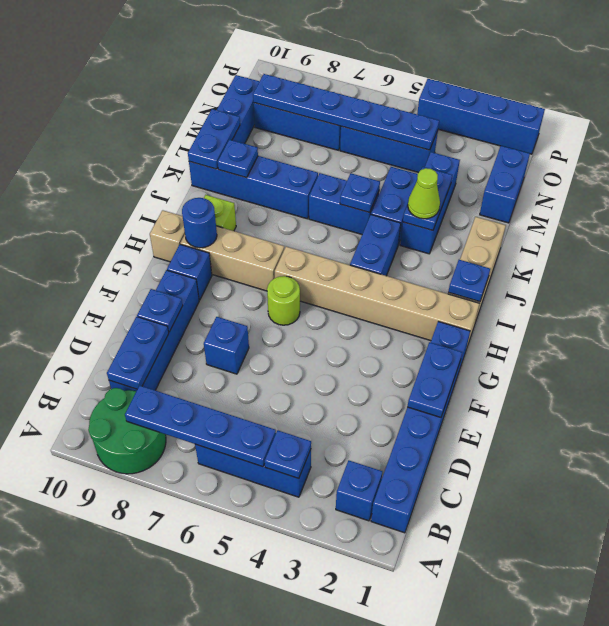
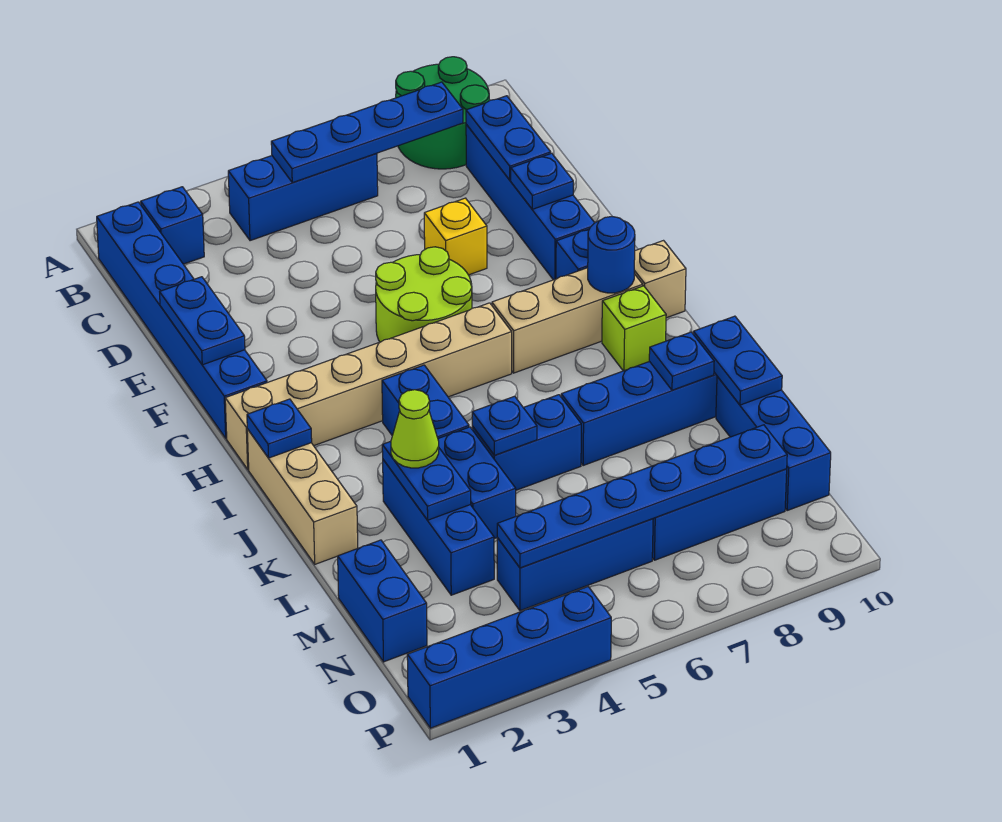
blue 1x1 plate [265,430,311,479] -> none
blue 1x1 brick [204,317,249,374] -> yellow 1x1 brick [424,198,487,275]
lime 1x1 round brick [267,276,300,325] -> lime 2x2 round brick [376,247,472,342]

